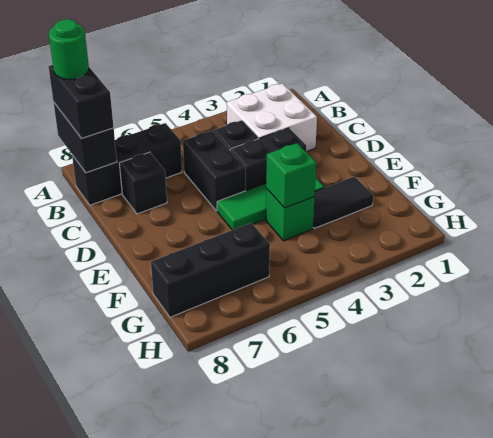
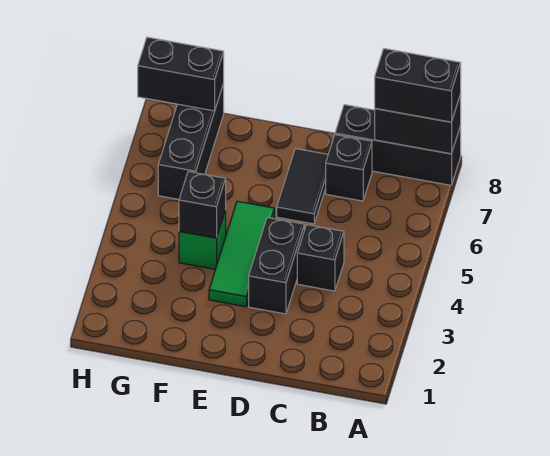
green 1x1 round brick [49,19,89,79] -> none
white 2x2 brick [227,83,317,152] -> none
black 1x3 brick [72,123,182,205] -> black 1x3 brick turned to [335,105,461,185]
black 1x2 brick [183,131,246,211] -> black 1x2 brick moved to [138,37,224,111]
black 1x2 tile [313,176,373,228] -> black 1x2 tile moved to [277,149,328,224]
green 1x1 brick [266,143,316,208] -> black 1x1 brick [179,172,226,238]

